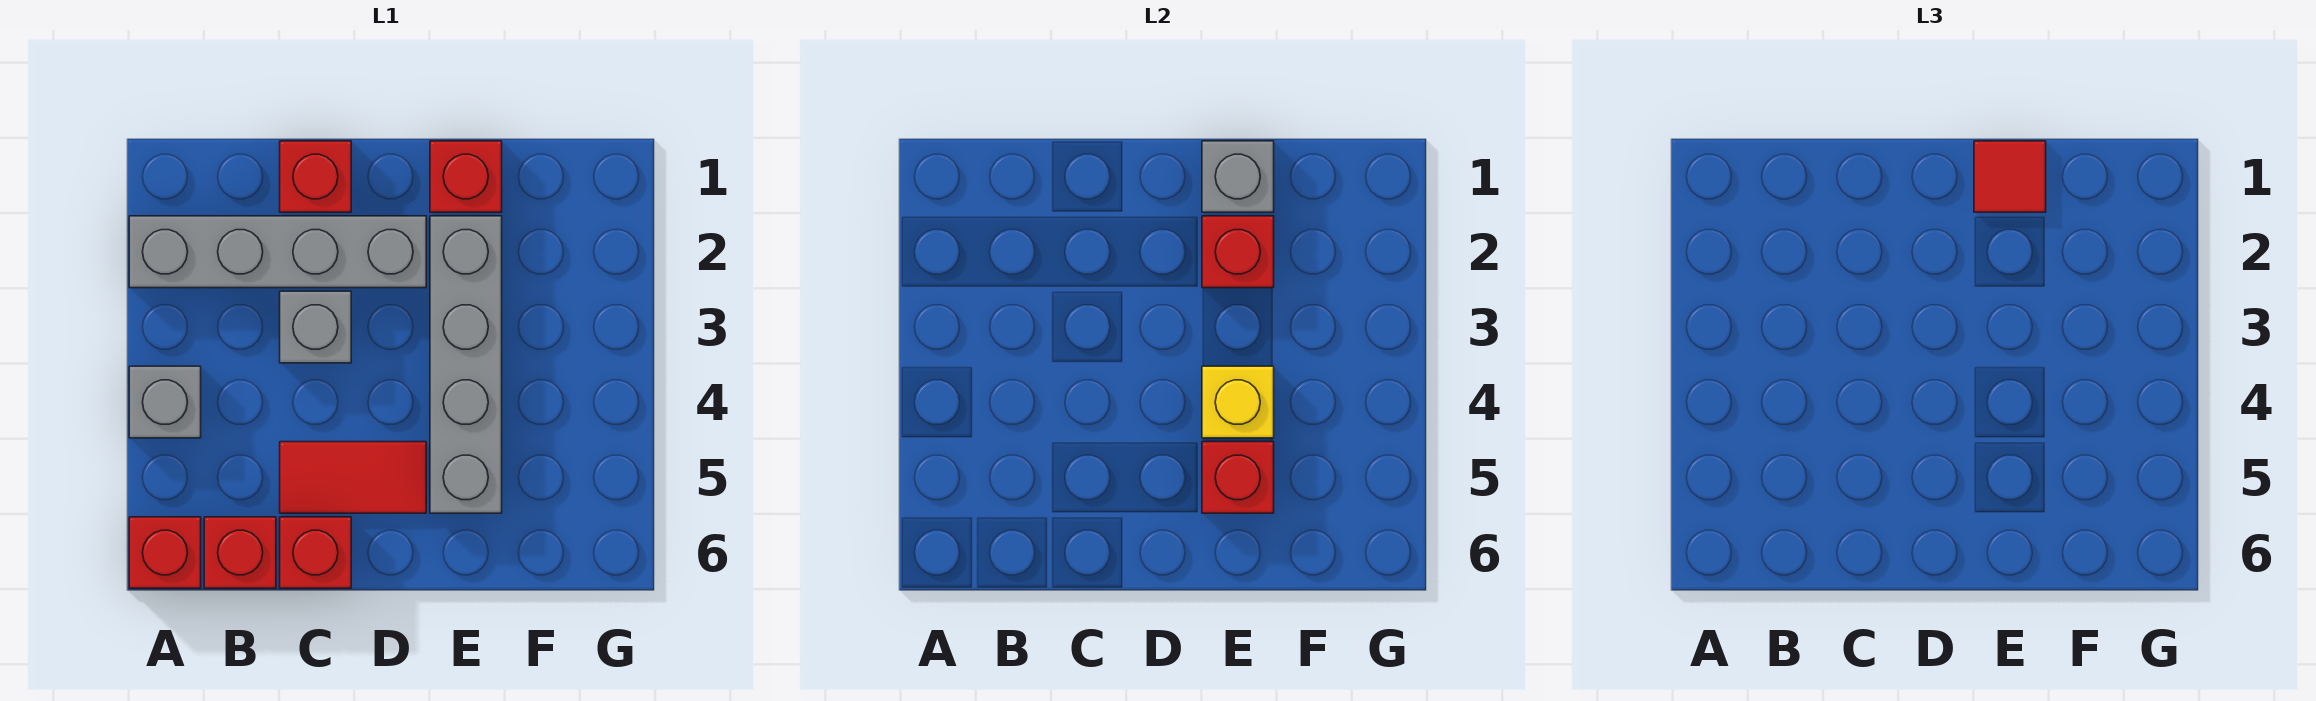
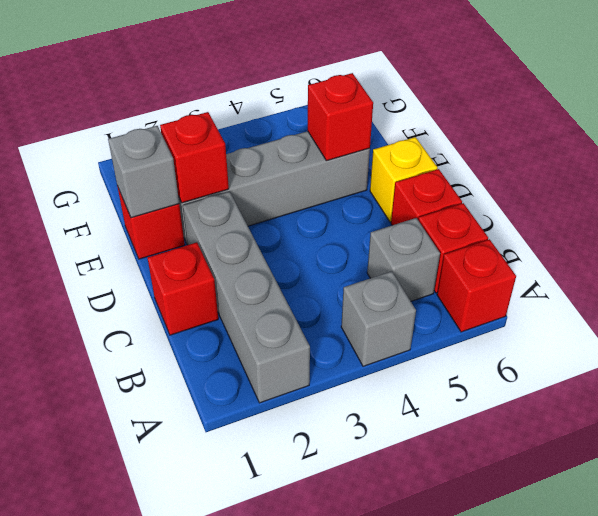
grey 1x1 brick [280,291,351,363] -> grey 1x1 brick moved to [367,218,440,301]
red 1x2 tile [280,442,426,513] -> none
red 1x1 tile [1974,141,2046,212] -> none
yellow 1x1 brick [1202,366,1274,438] -> yellow 1x1 brick moved to [370,137,438,222]

